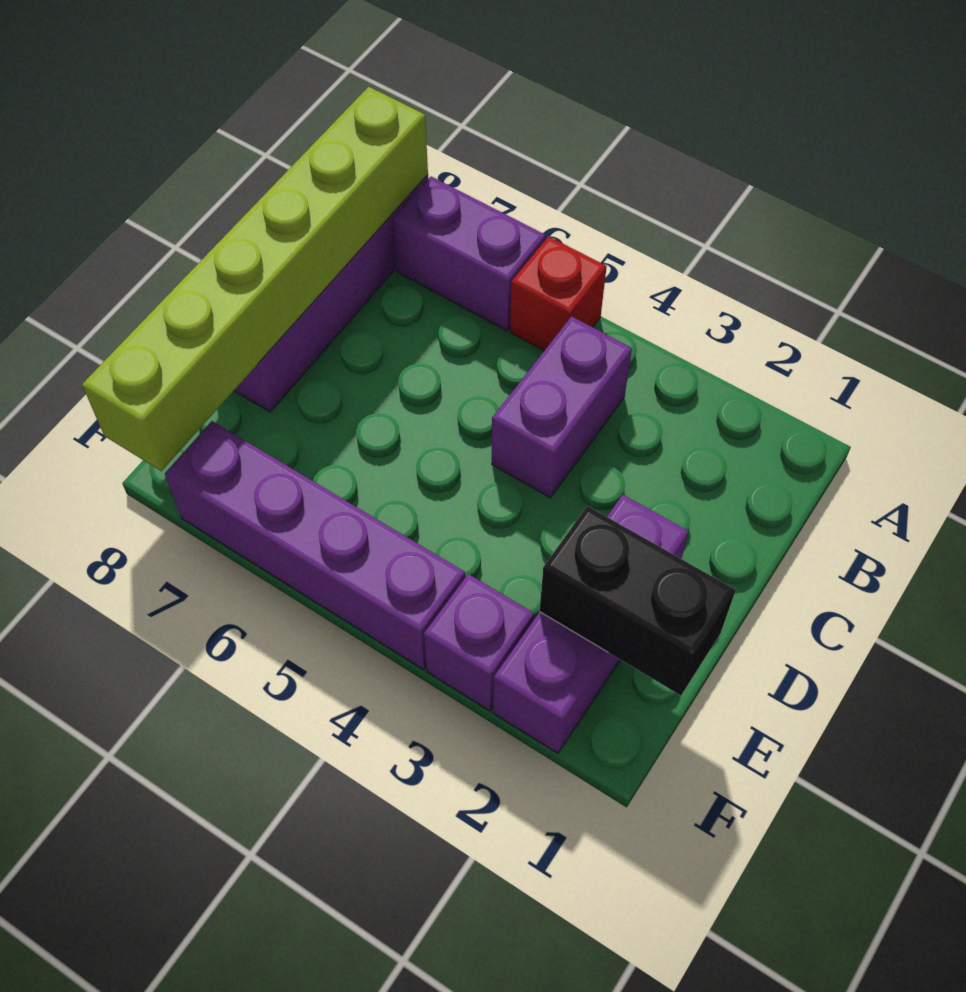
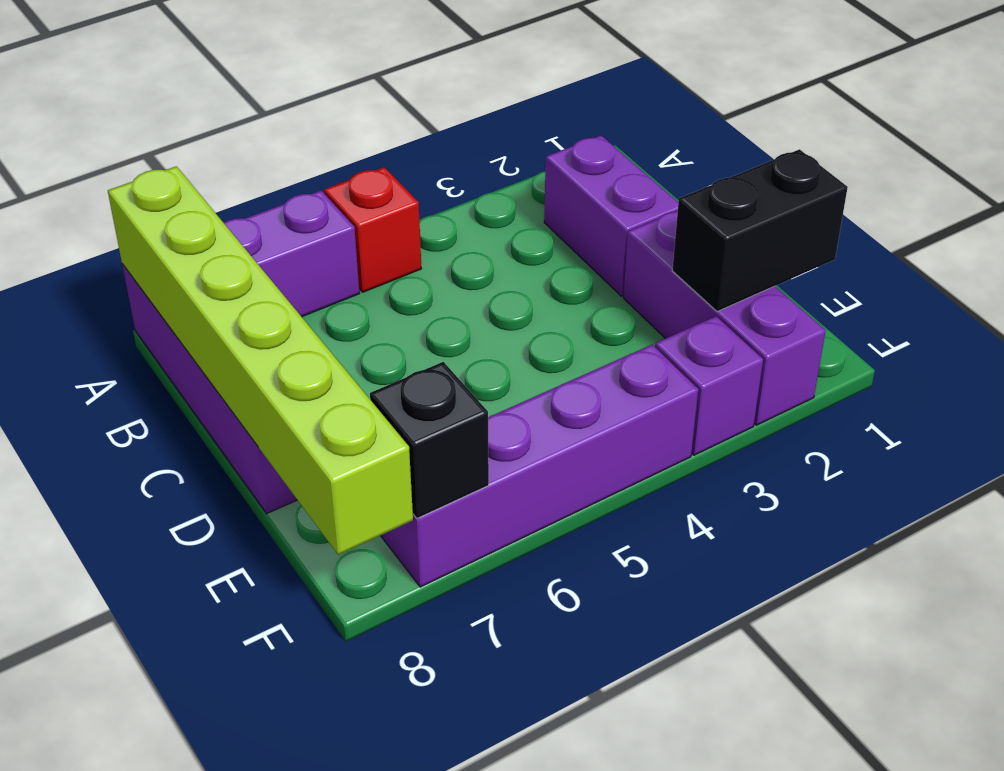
purple 1x2 brick [492,316,632,498] -> purple 1x2 brick moved to [544,135,678,296]
none -> black 1x1 brick [370,362,489,518]

